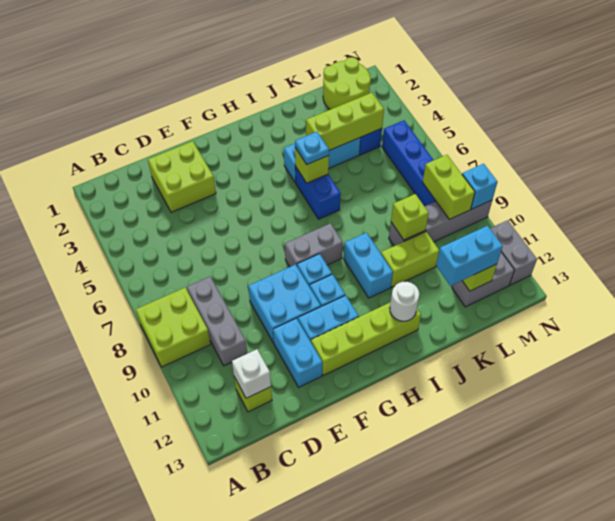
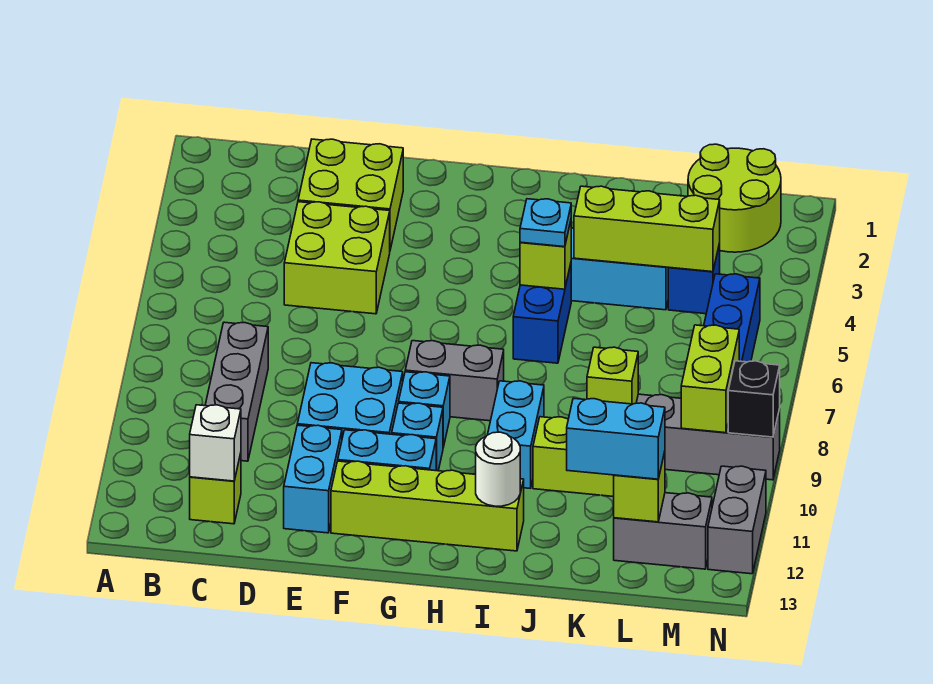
lime 2x2 brick [136,288,211,367] -> lime 2x2 brick moved to [284,202,390,314]
cyan 1x1 brick [462,164,498,209] -> black 1x1 brick [728,361,780,437]

